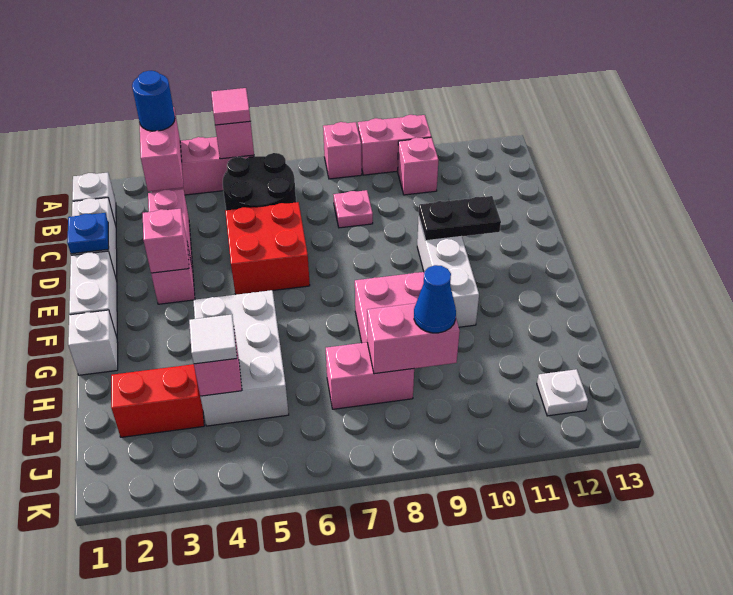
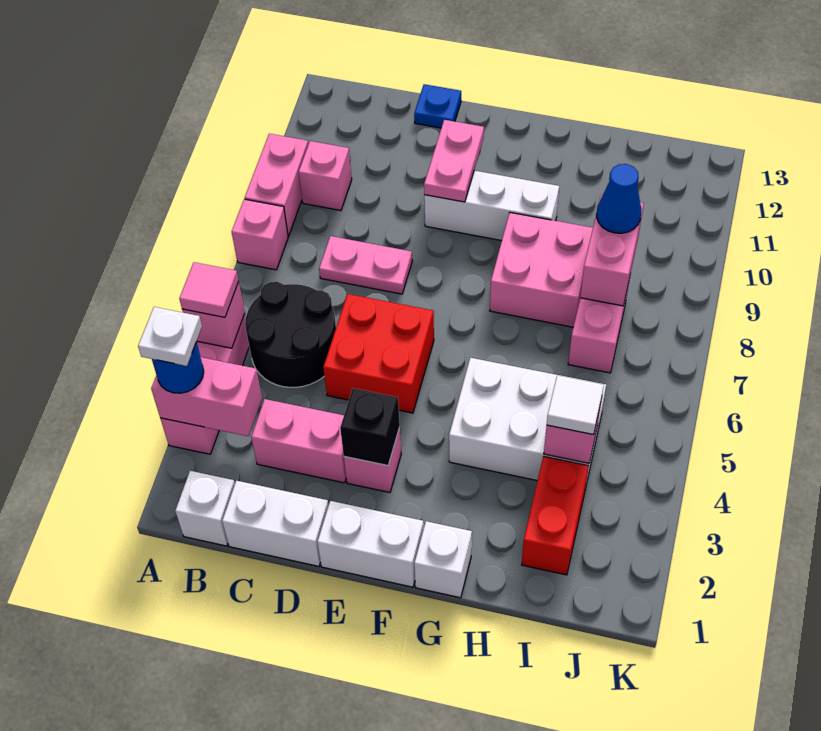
pink 1x1 plate [334,190,373,228] -> pink 1x2 plate [319,236,412,294]
blue 1x1 plate [67,213,109,254] -> blue 1x1 plate moved to [414,84,461,128]
pink 1x1 brick [143,209,189,273] -> black 1x1 brick [340,388,400,466]
black 1x2 plate [419,196,501,241] -> pink 1x2 plate [424,120,484,202]
white 1x1 plate [537,369,588,416] -> white 1x1 plate moved to [138,307,202,366]

